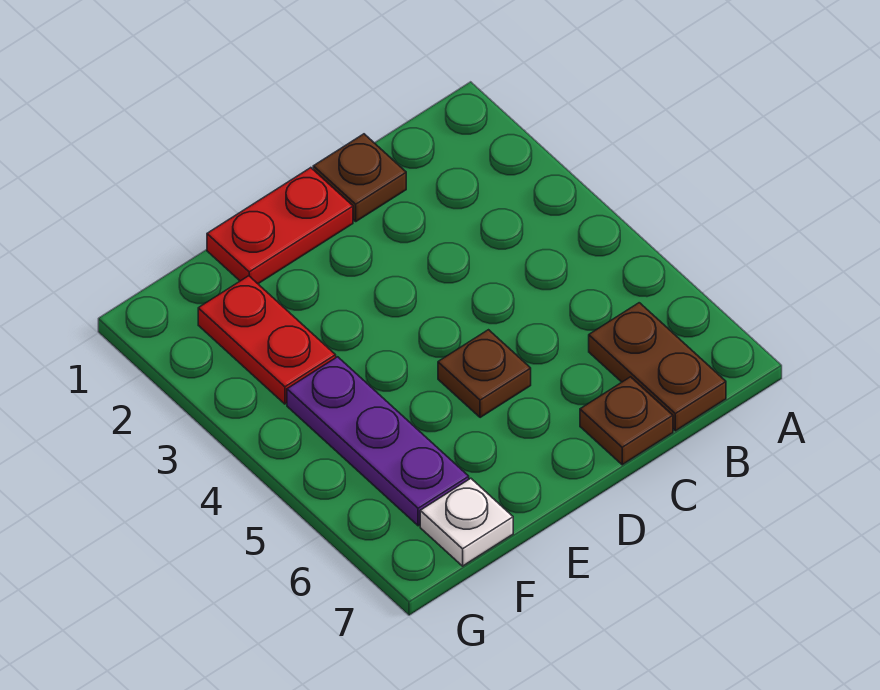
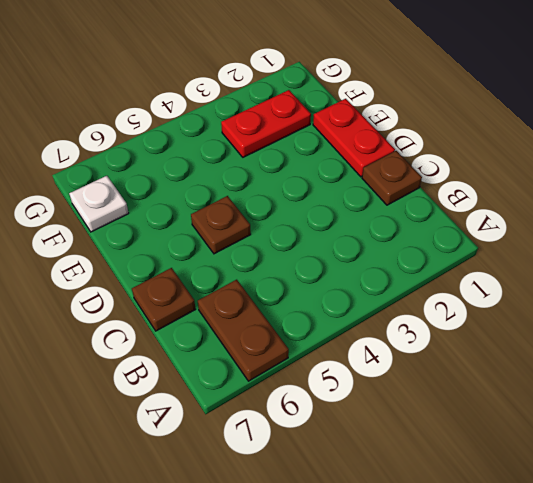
brown 1x2 plate [589,303,726,431] -> brown 1x2 plate turned to [198,280,289,381]
purple 1x3 plate [287,357,469,526] -> none

